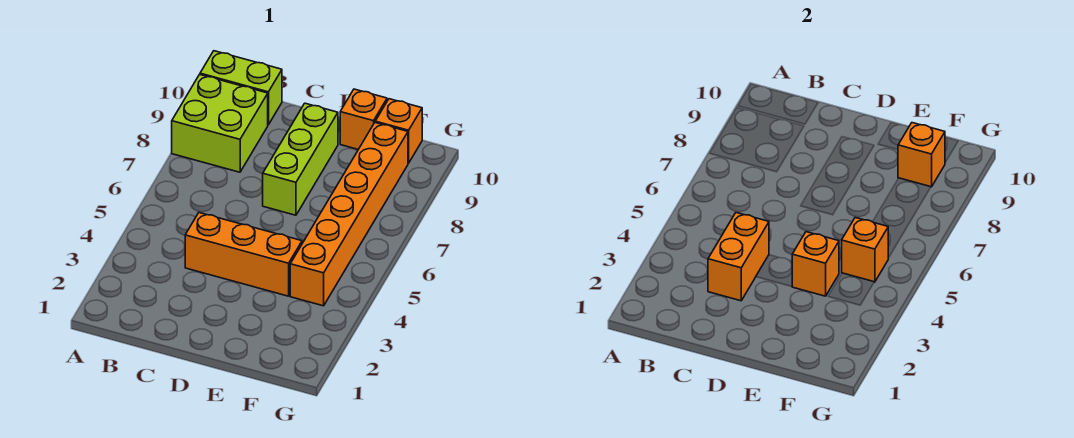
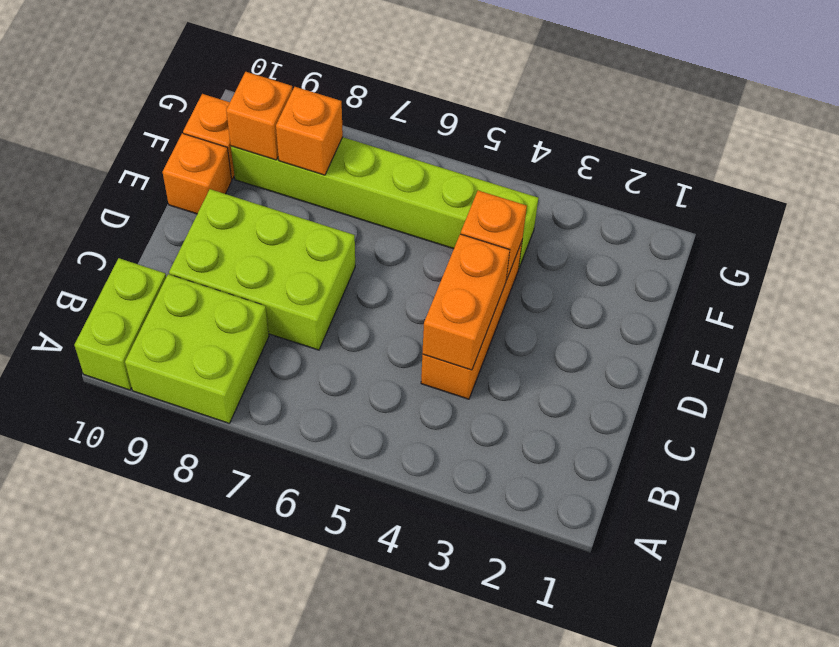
orange 1x2 brick [708,213,769,301] -> orange 1x2 brick turned to [422,234,510,370]
lime 1x3 brick [263,103,338,215] -> lime 2x3 brick [169,189,355,350]
orange 1x6 brick [290,123,408,306] -> lime 1x6 brick [231,137,538,268]
orange 1x1 brick [842,218,888,282] -> orange 1x1 brick moved to [276,87,343,175]

